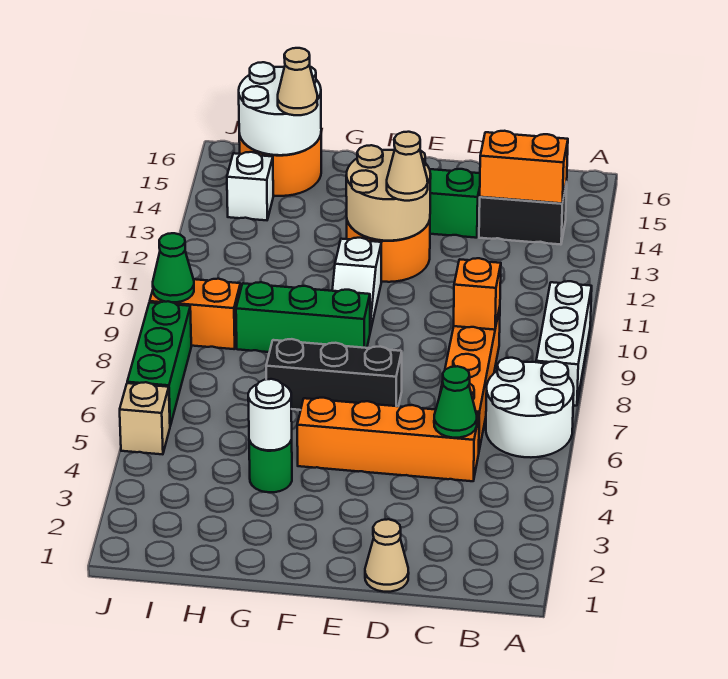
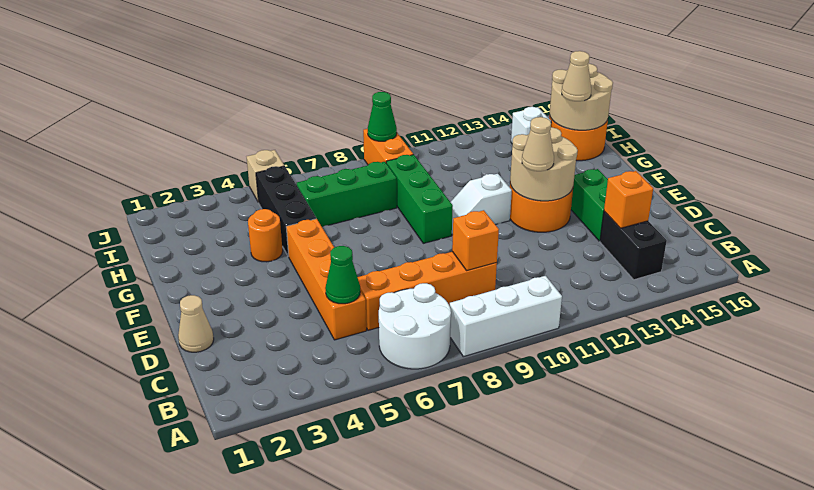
orange 1x2 brick [480,131,568,203] -> orange 1x1 brick [604,171,653,228]
black 1x3 brick [266,339,402,410] -> black 1x3 brick moved to [256,166,316,256]
green 1x1 round brick [249,440,292,492] -> orange 1x1 round brick [248,209,283,262]
white 1x1 round brick [248,379,292,450] -> none
white 2x2 round brick [239,62,321,155] -> tan 2x2 round brick [550,64,613,130]
green 1x3 brick [127,301,191,426] -> green 1x3 brick moved to [297,162,397,227]

